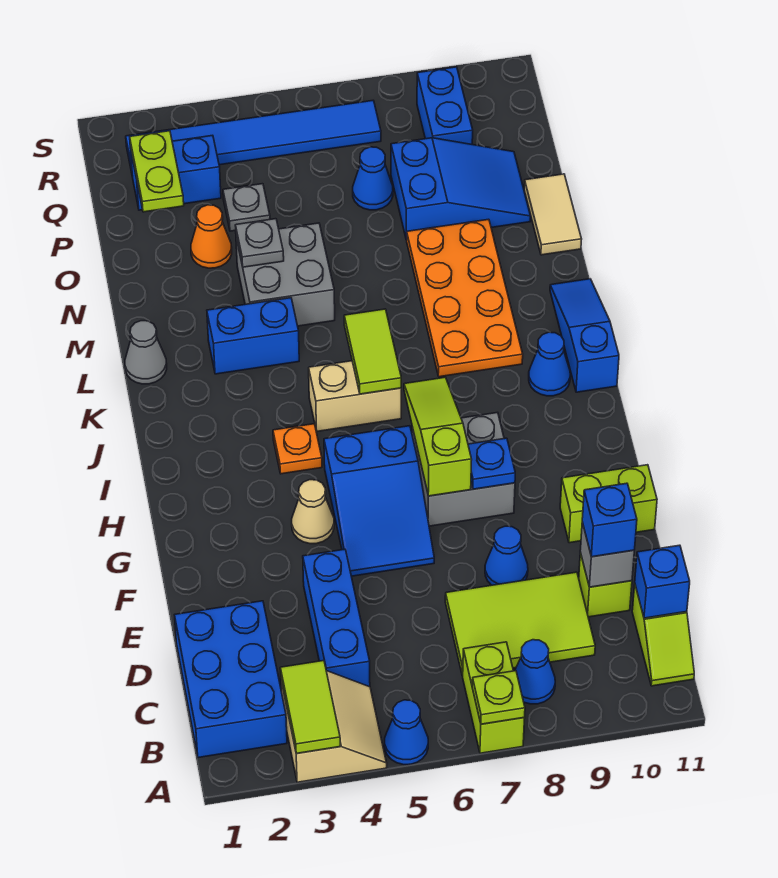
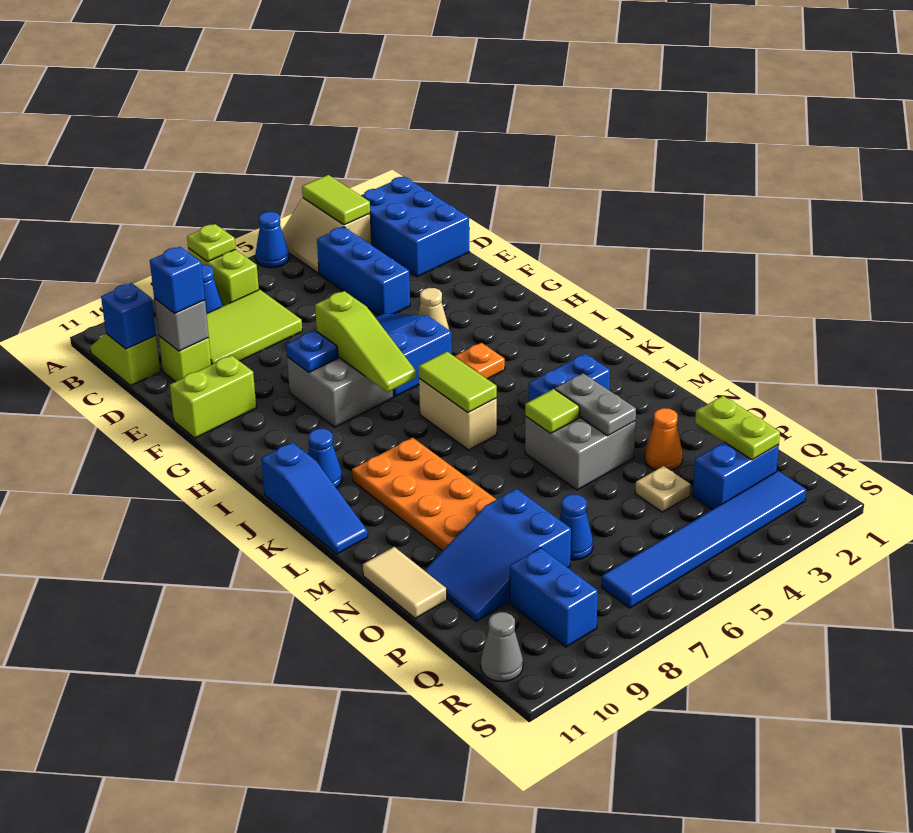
blue 1x1 cone [485,526,528,585] -> none
tan 1x2 brick [309,361,401,431] -> tan 1x2 brick turned to [419,379,497,450]
grey 1x1 cone [125,321,167,384] -> grey 1x1 cone moved to [481,612,523,682]
none -> lime 1x1 tile [525,389,579,433]
grey 1x1 plate [235,219,284,267] -> grey 1x2 plate [555,374,636,436]
grey 1x1 plate [223,184,270,231] -> tan 1x1 plate [635,466,691,512]

